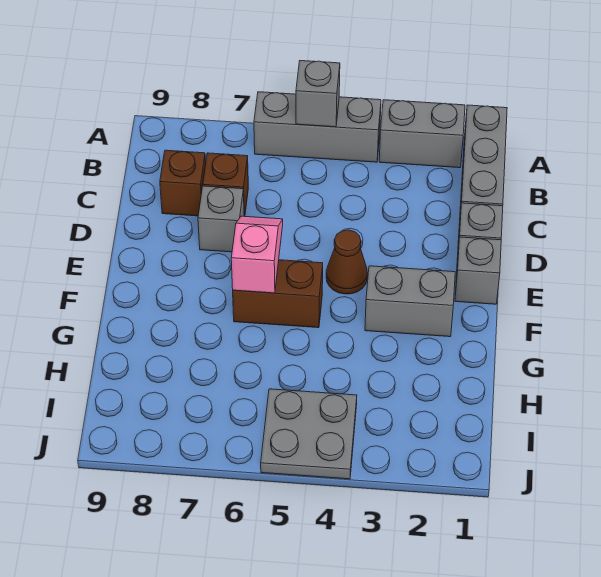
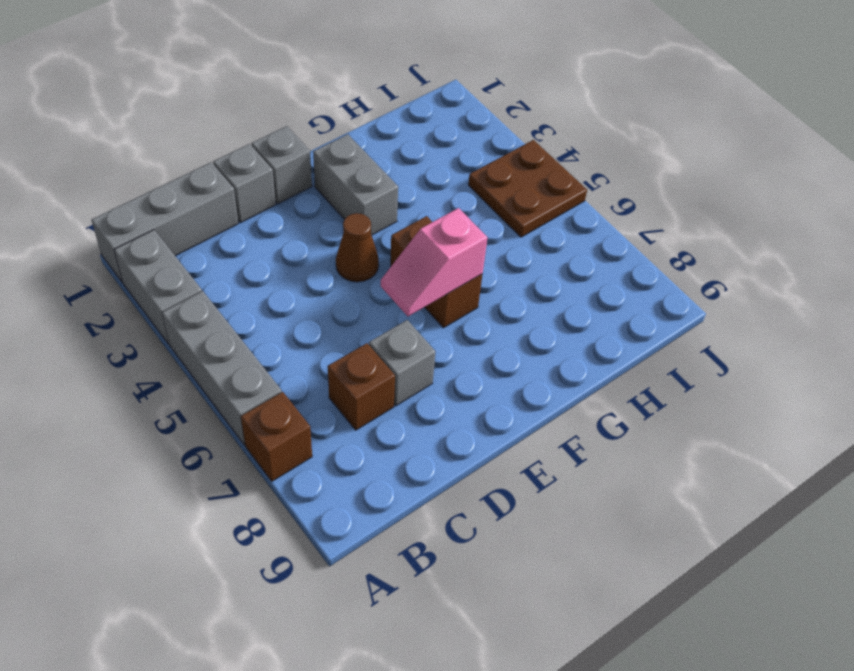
grey 1x1 brick [296,61,340,127] -> none
brown 1x1 brick [160,150,206,216] -> brown 1x1 brick moved to [241,392,312,481]
grey 2x2 plate [261,389,357,479] -> brown 2x2 plate [468,140,587,237]

